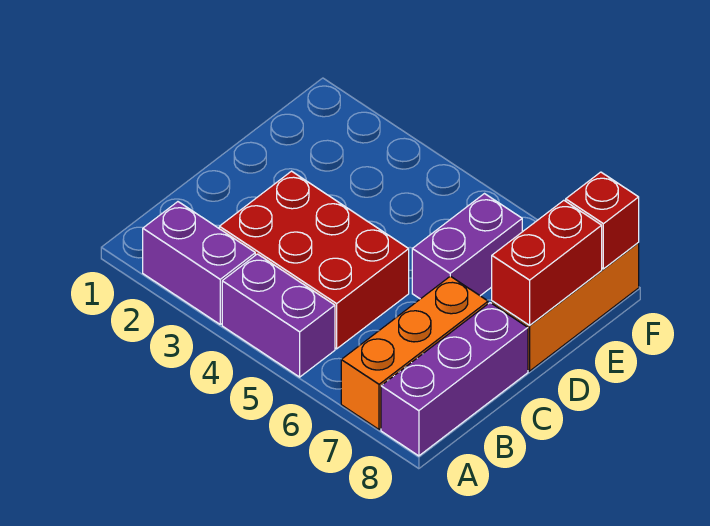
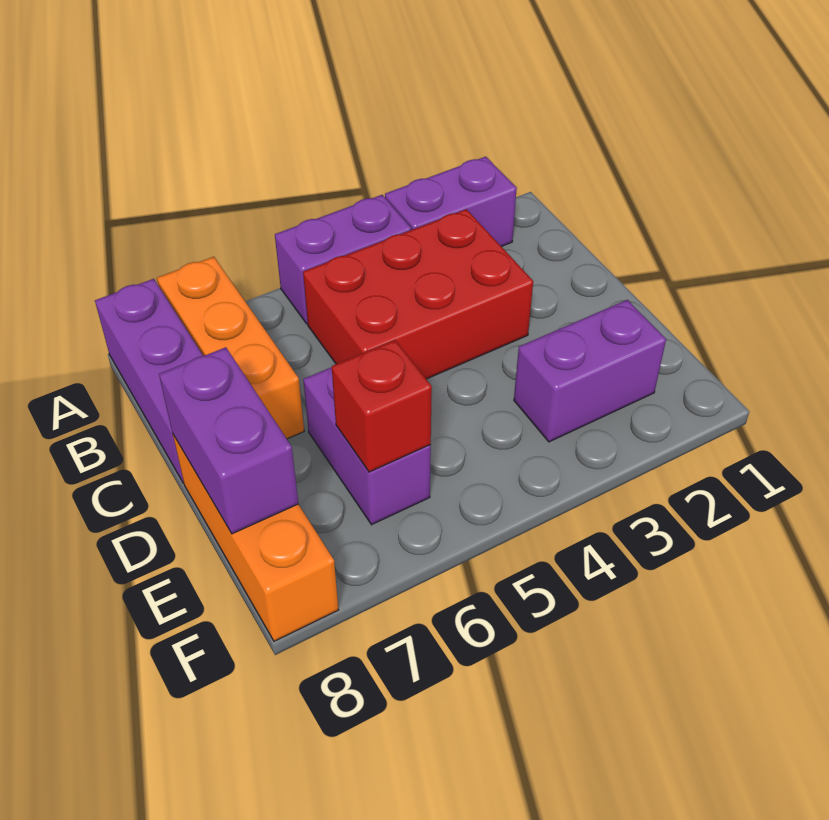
red 1x2 brick [492,200,602,325] -> purple 1x2 brick [159,347,298,534]
none -> purple 1x2 brick [514,300,666,442]
red 1x1 brick [566,172,639,269] -> red 1x1 brick moved to [332,340,432,472]

